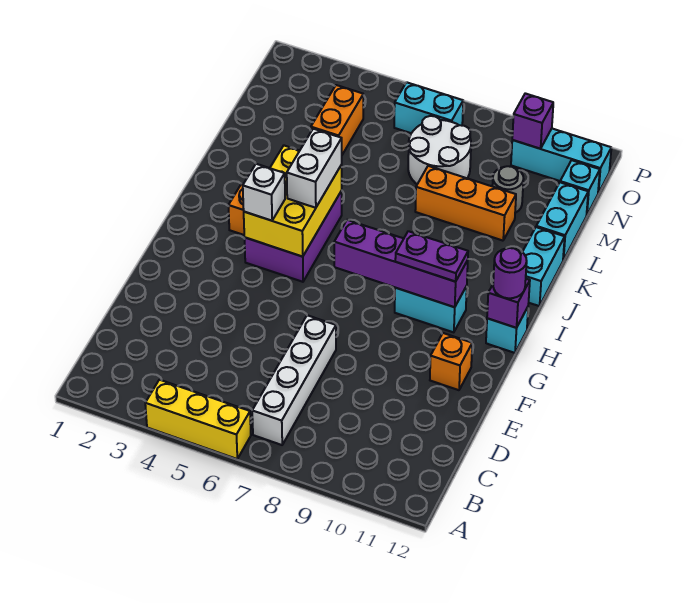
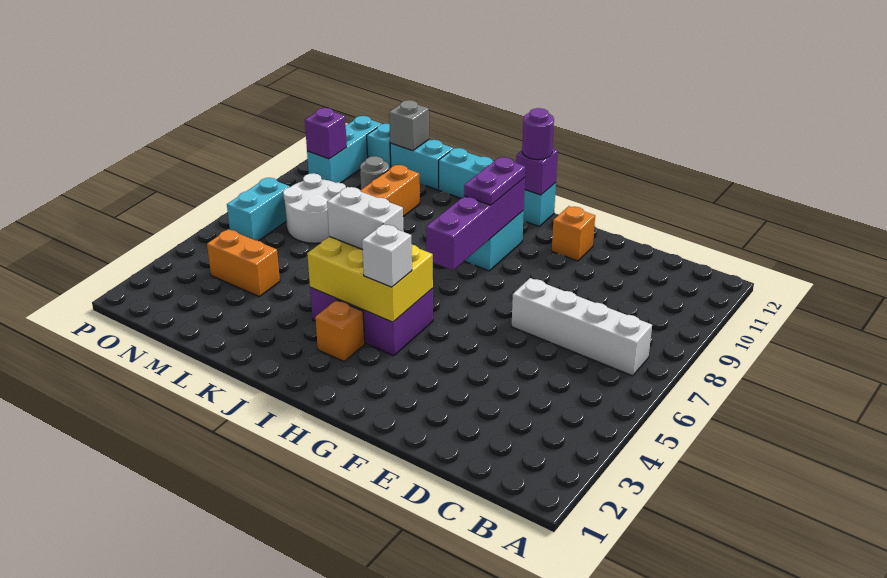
yellow 1x3 brick [145,380,251,459] -> none
none -> grey 1x1 brick [389,100,429,151]

